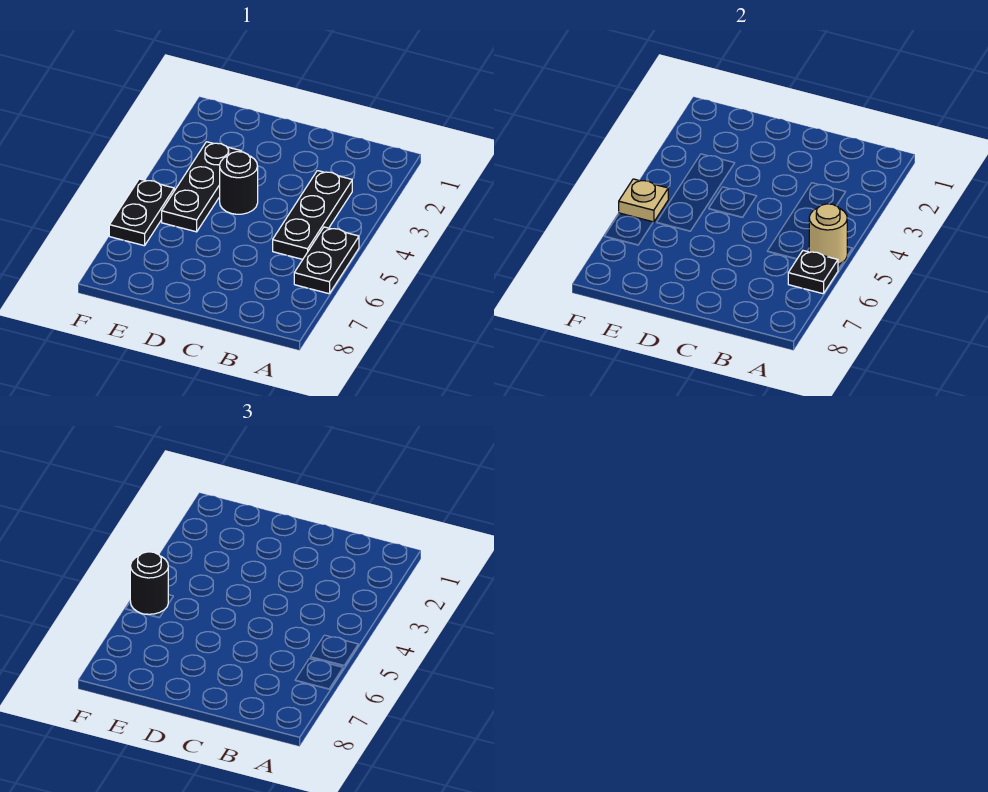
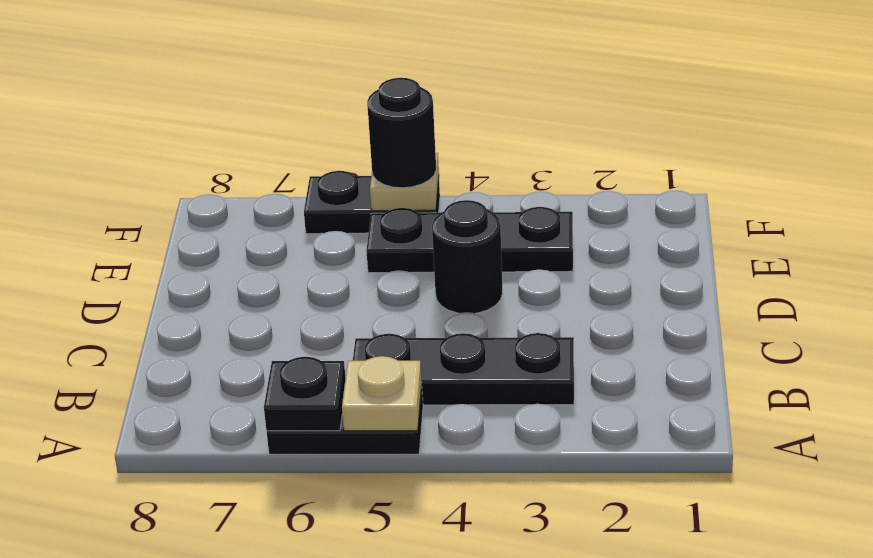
tan 1x1 round brick [809,204,847,264] -> tan 1x1 plate [342,356,422,431]

